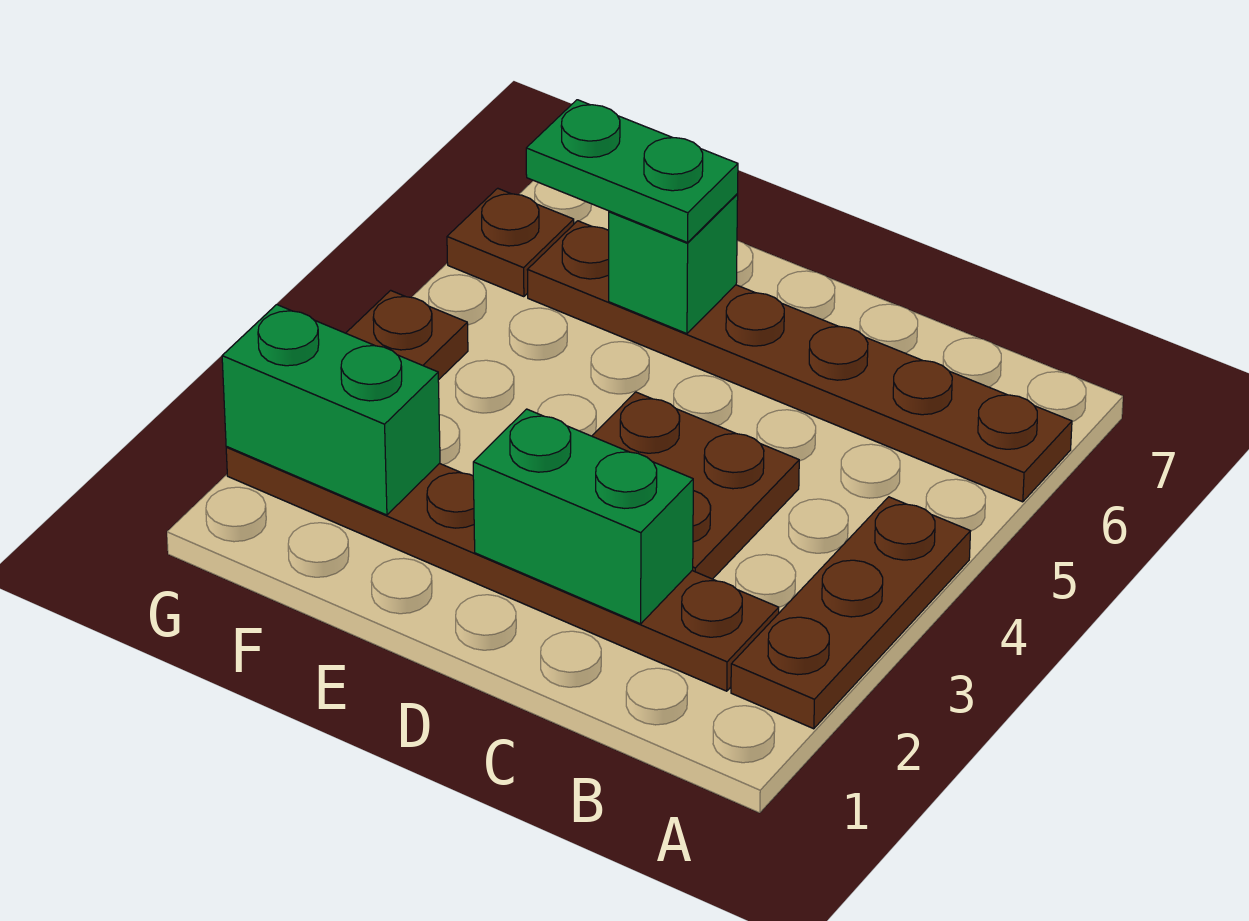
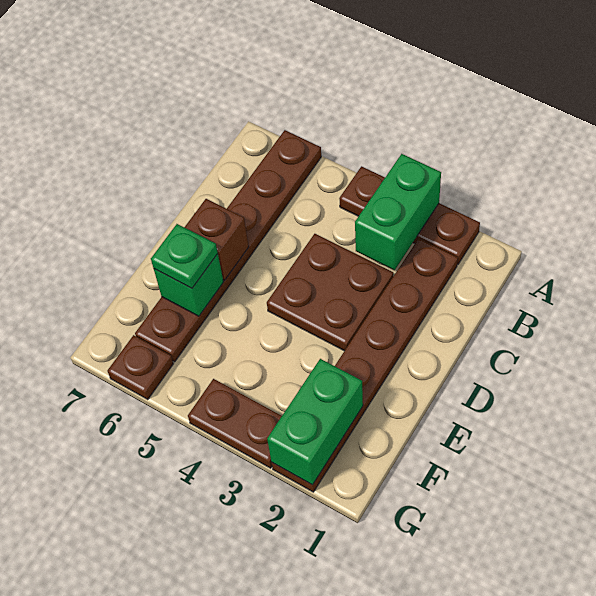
green 1x2 brick [473,409,693,624] -> green 1x2 brick moved to [355,154,441,270]
none -> brown 1x1 brick [184,199,249,280]
green 1x2 plate [526,100,738,243] -> green 1x1 plate [151,224,218,288]

